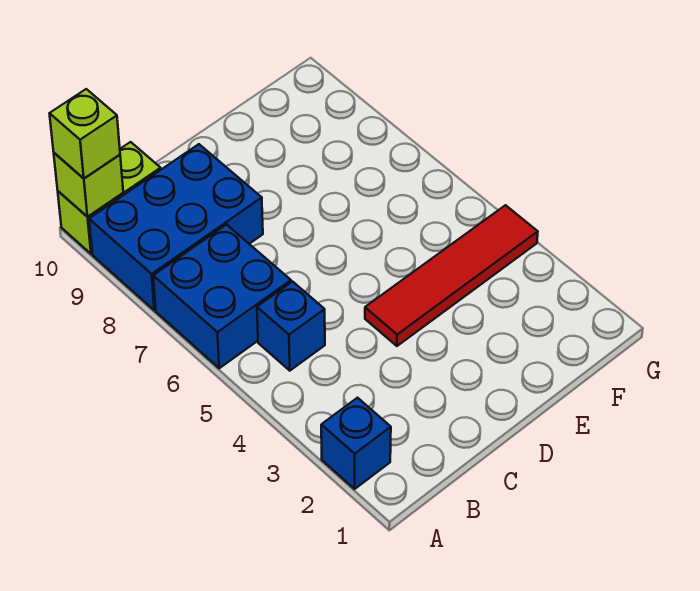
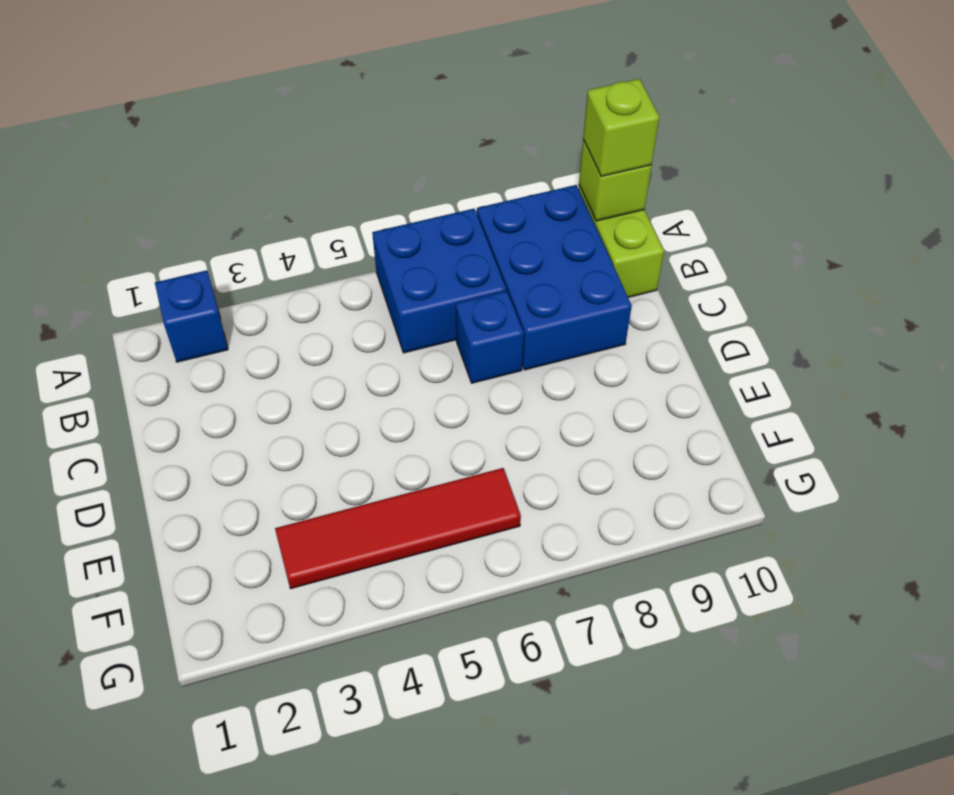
blue 1x1 brick [257,282,325,371] -> blue 1x1 brick moved to [456,291,524,383]
red 1x4 tile [365,205,538,346] -> red 1x4 tile turned to [275,468,521,589]

